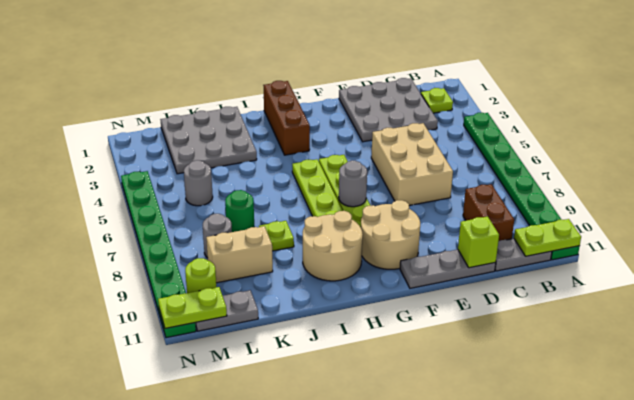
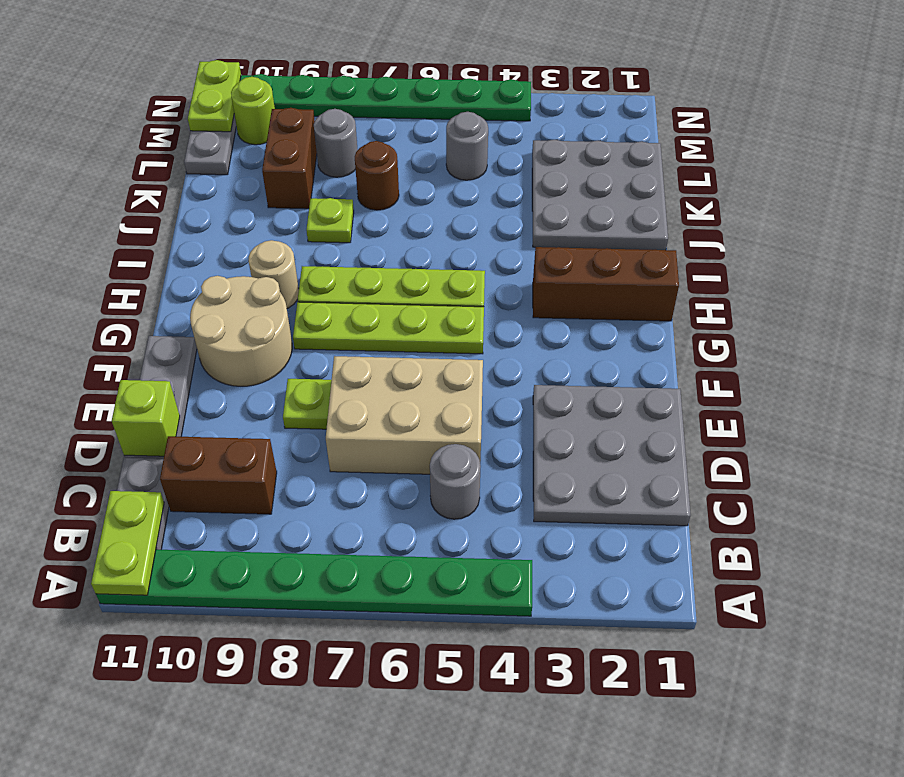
lime 1x1 plate [421,88,453,113] -> lime 1x1 plate moved to [283,379,331,429]
grey 1x1 round brick [339,161,367,207] -> grey 1x1 round brick moved to [430,444,481,519]
tan 2x2 round brick [303,211,363,281] -> tan 1x1 round brick [249,240,299,309]
green 1x1 round brick [225,190,254,232] -> brown 1x1 round brick [355,141,399,210]
tan 1x2 brick [206,226,273,283] -> brown 1x2 brick [262,108,317,209]

